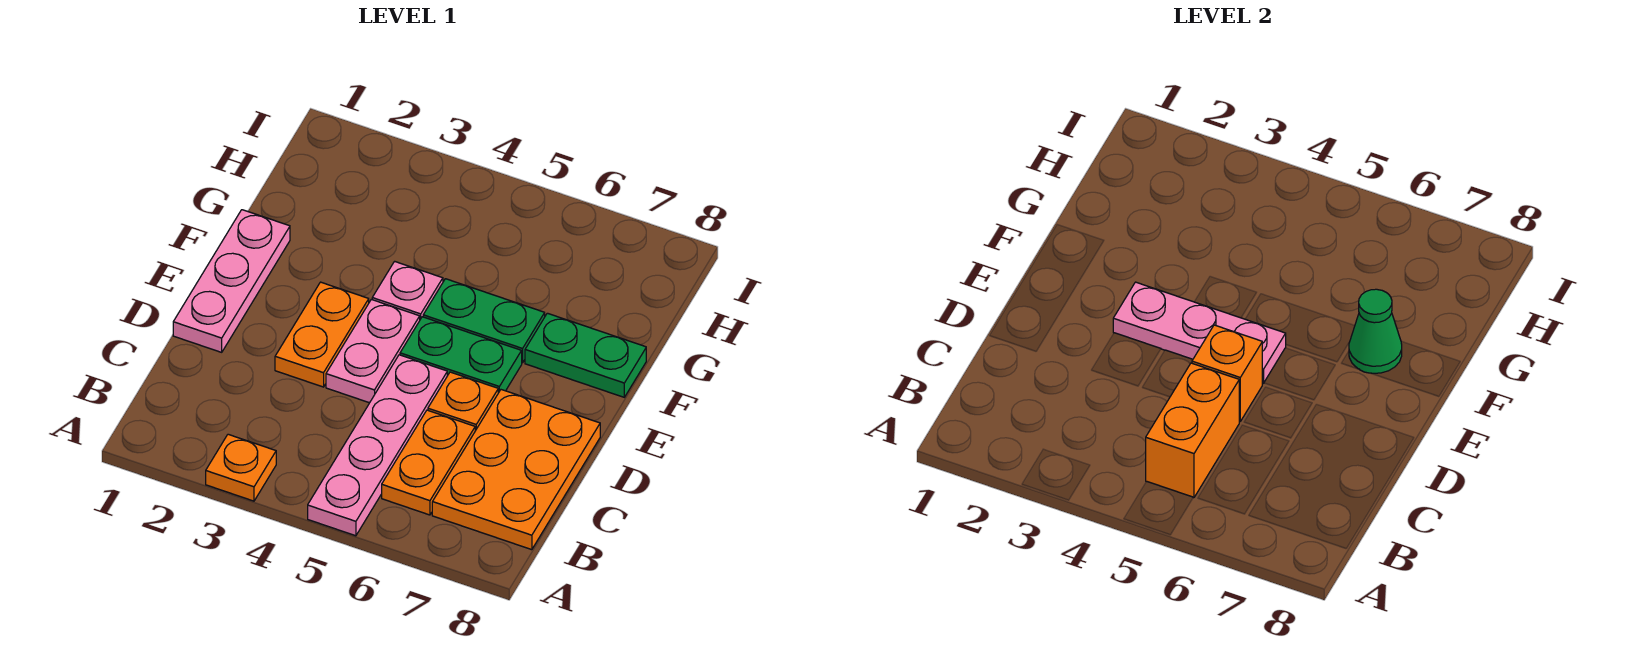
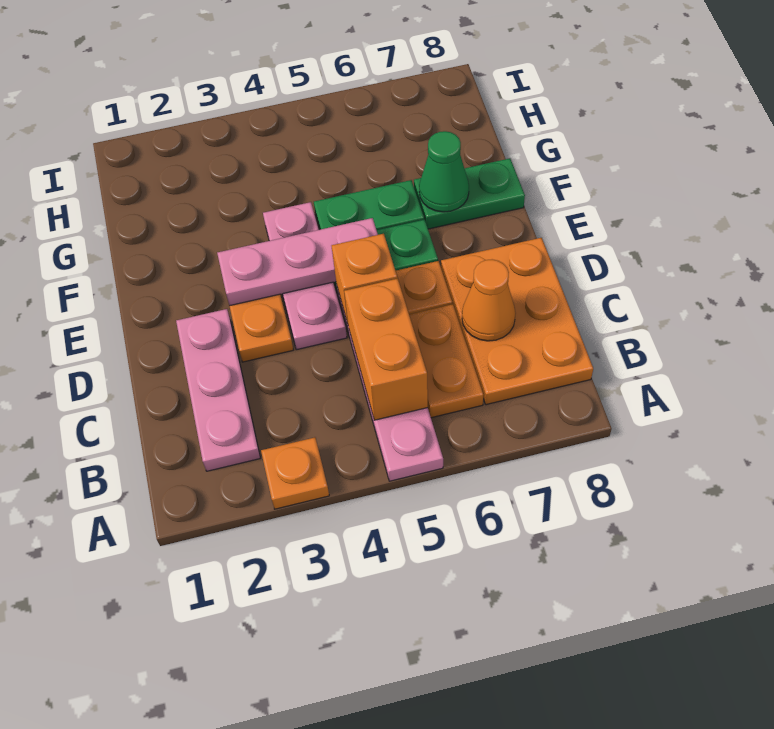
none -> orange 1x1 cone [462,259,516,341]
pink 1x3 plate [173,210,290,352] -> pink 1x3 plate moved to [176,309,260,471]

